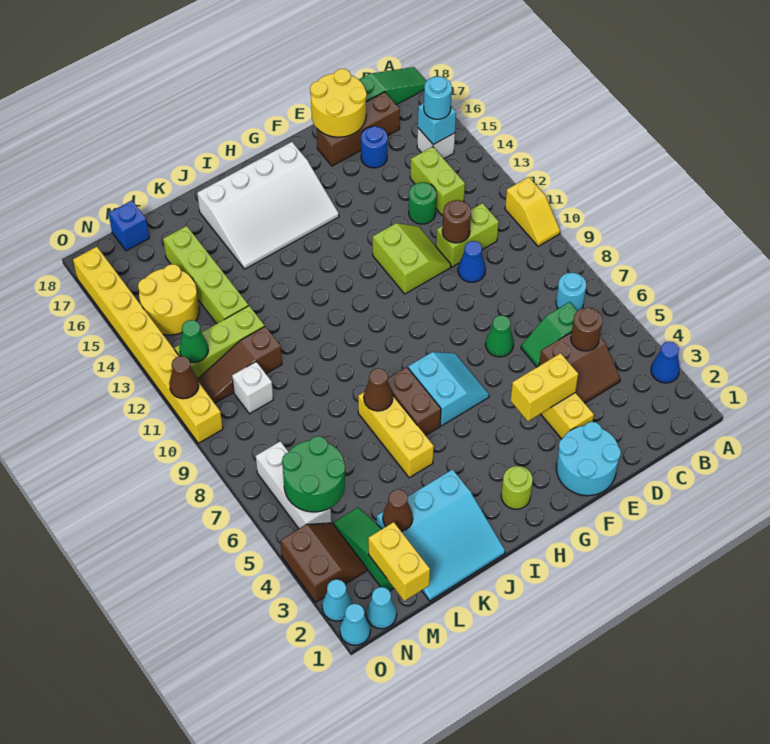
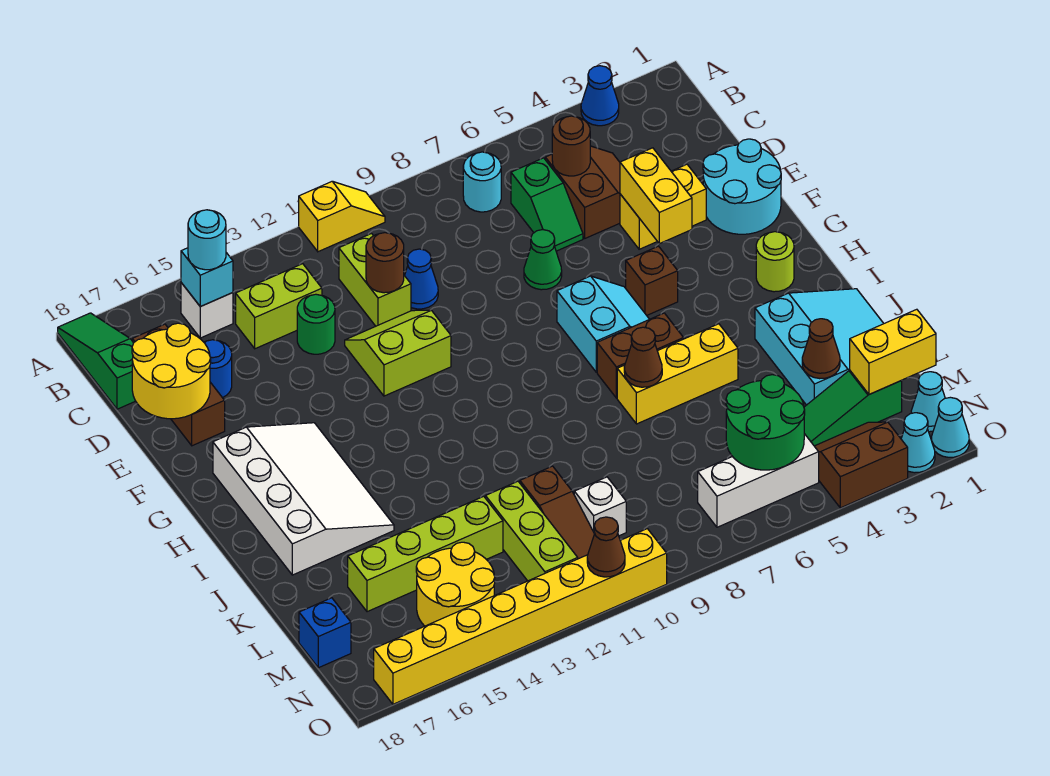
none -> brown 1x1 brick [626,246,678,315]
cyan 2x2 slope [408,352,489,426] -> cyan 2x2 slope turned to [557,276,649,372]
green 1x1 cone [179,320,208,363] -> none

